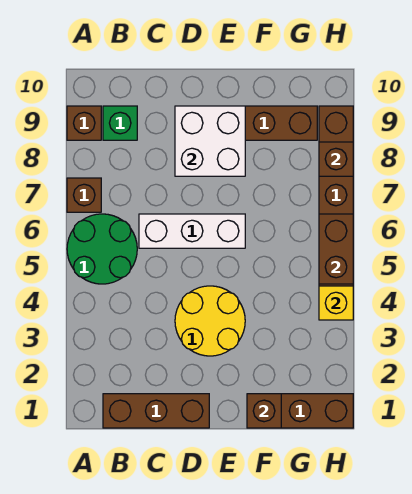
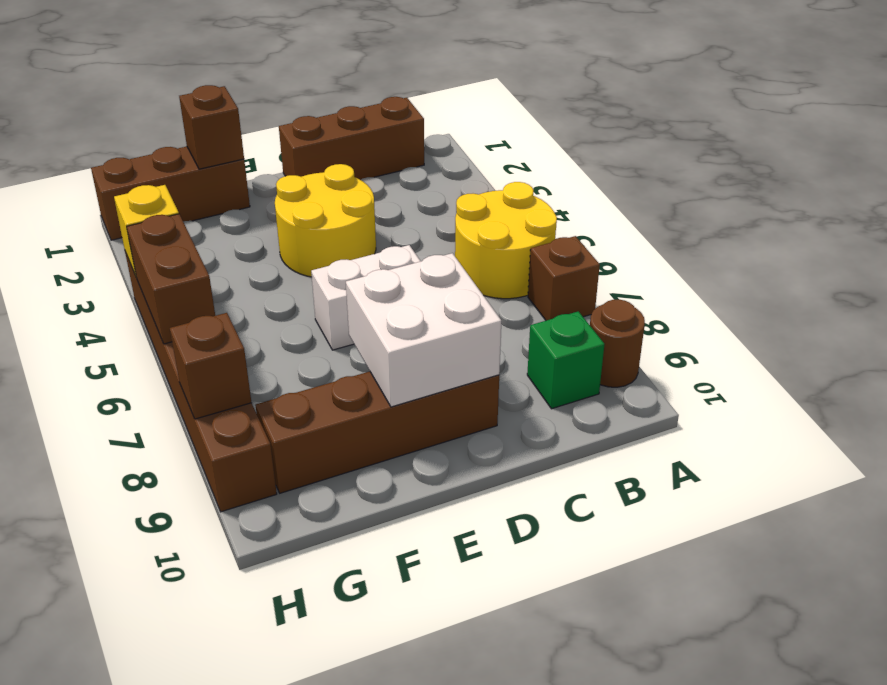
green 2x2 round brick [67,214,137,284] -> yellow 2x2 round brick [455,182,557,299]
brown 1x1 brick [67,106,101,140] -> brown 1x1 round brick [590,299,645,387]
white 1x3 brick [139,214,245,248] -> white 1x2 brick [311,245,421,350]

